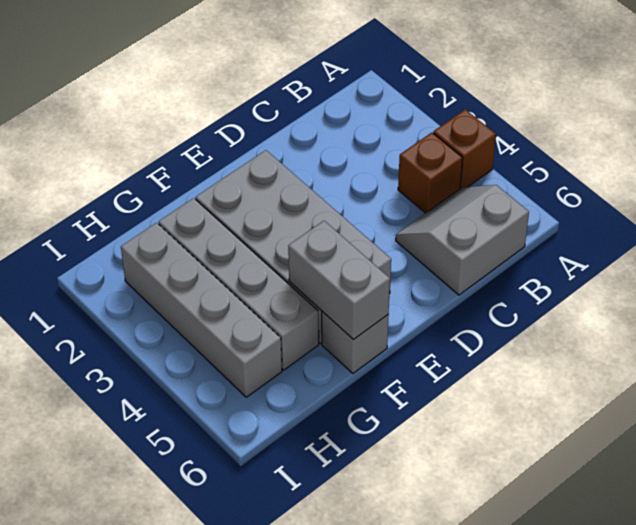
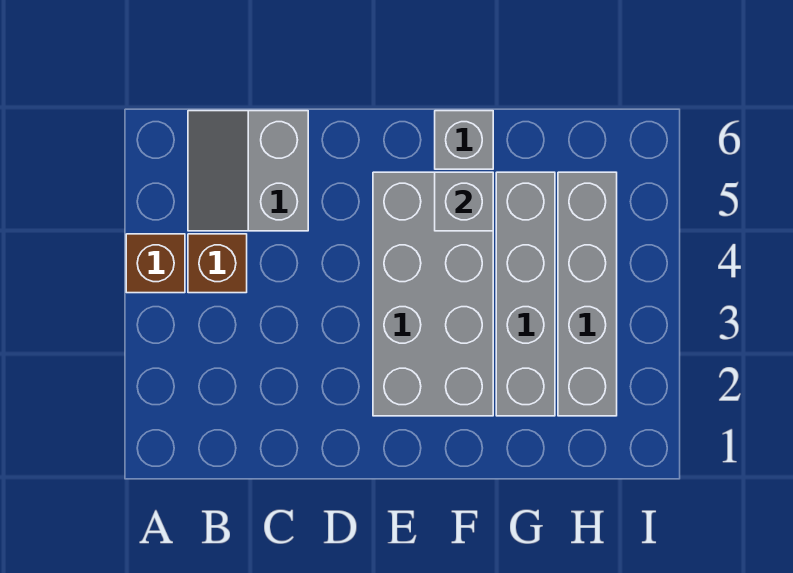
grey 2x2 slope [396,185,529,295] -> grey 2x2 slope turned to [188,111,308,231]
grey 1x2 brick [288,221,390,340] -> grey 1x1 brick [435,172,493,231]

